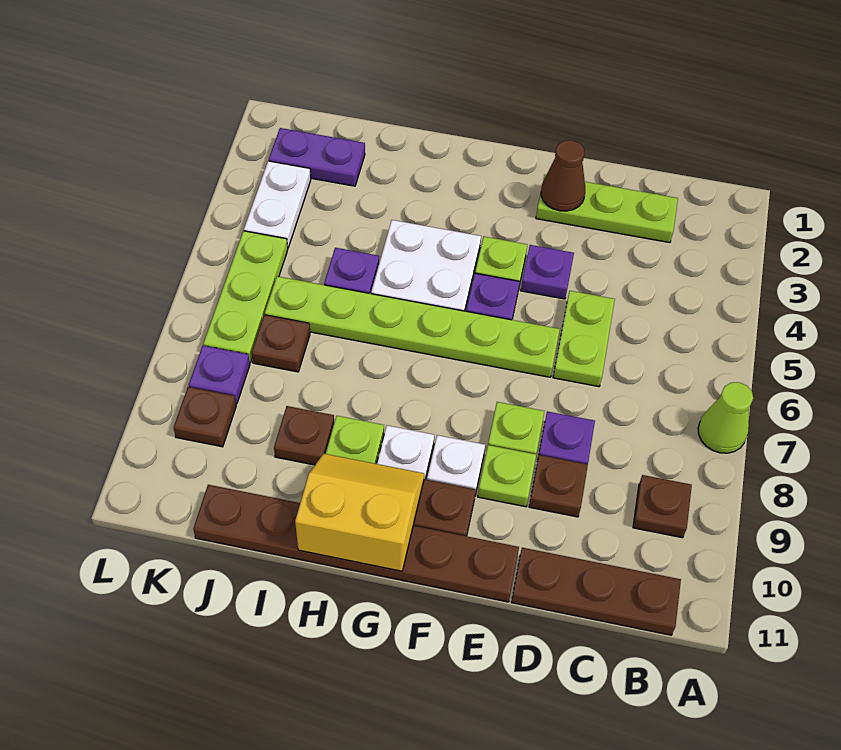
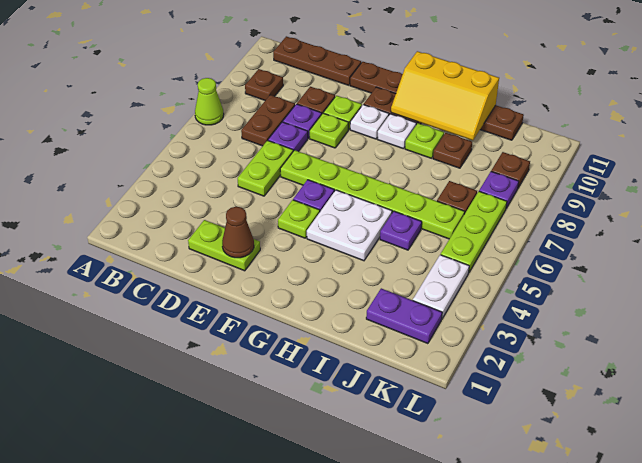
lime 1x3 plate [536,175,678,243] -> lime 1x2 plate [188,220,260,271]
none -> brown 1x2 plate [241,95,295,146]
purple 1x1 plate [521,245,574,299] -> purple 1x1 plate moved to [268,122,308,151]
yellow 2x2 slope [295,454,424,571] -> yellow 2x3 slope [391,51,499,140]

